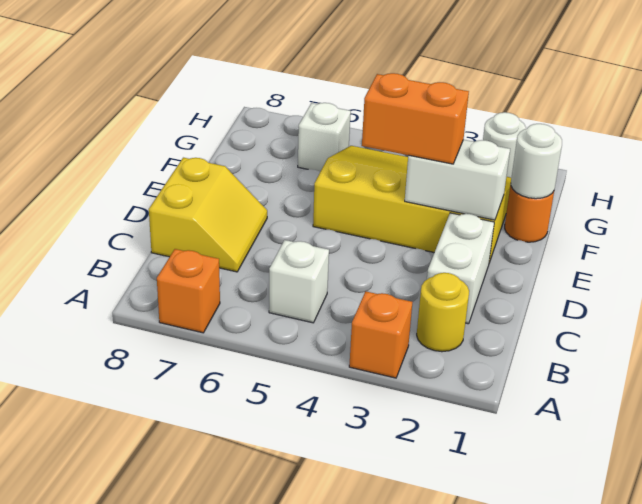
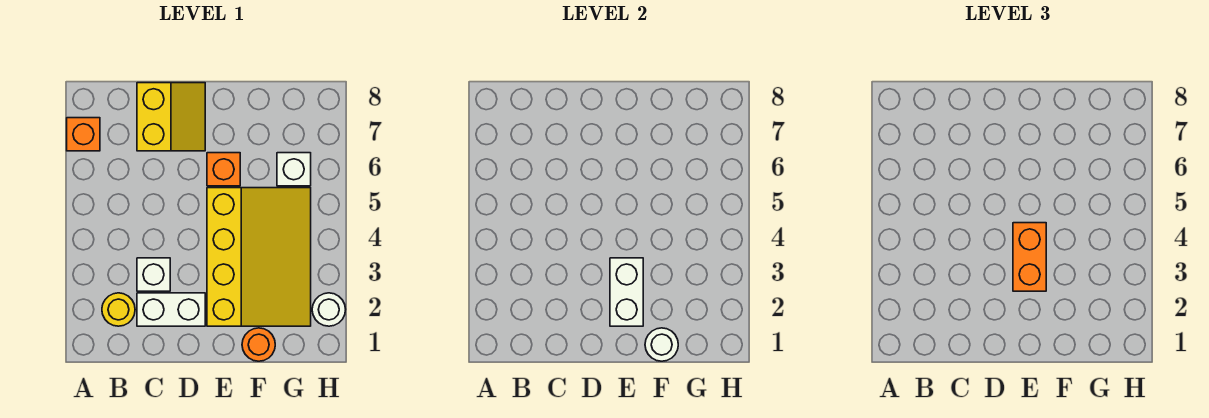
orange 1x1 brick [349,291,412,378] -> orange 1x1 brick moved to [207,153,240,186]
white 1x1 brick [269,240,329,323] -> white 1x1 brick moved to [137,258,170,291]
yellow 2x2 slope [149,158,267,272] -> yellow 2x2 slope turned to [137,83,205,151]

